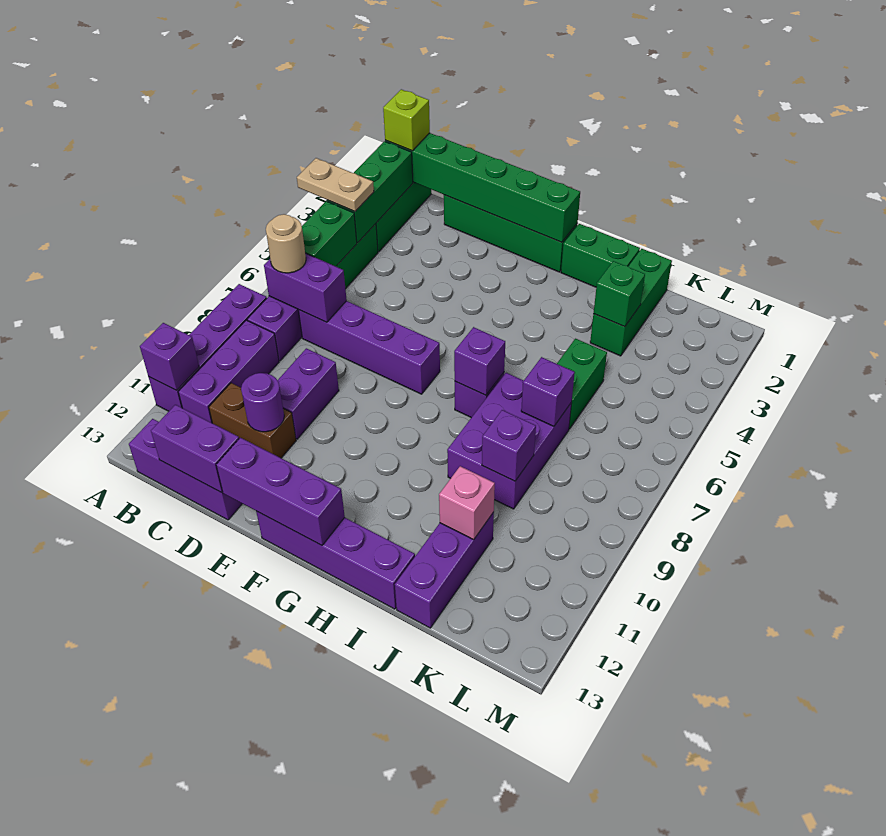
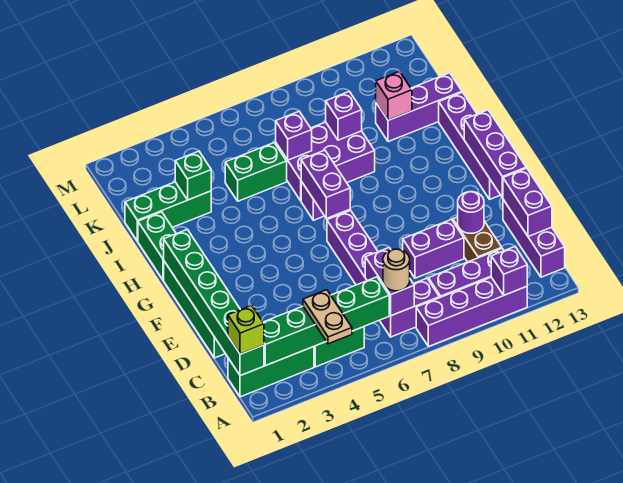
purple 1x1 brick [454,327,505,395] -> purple 1x2 brick [301,150,350,218]

